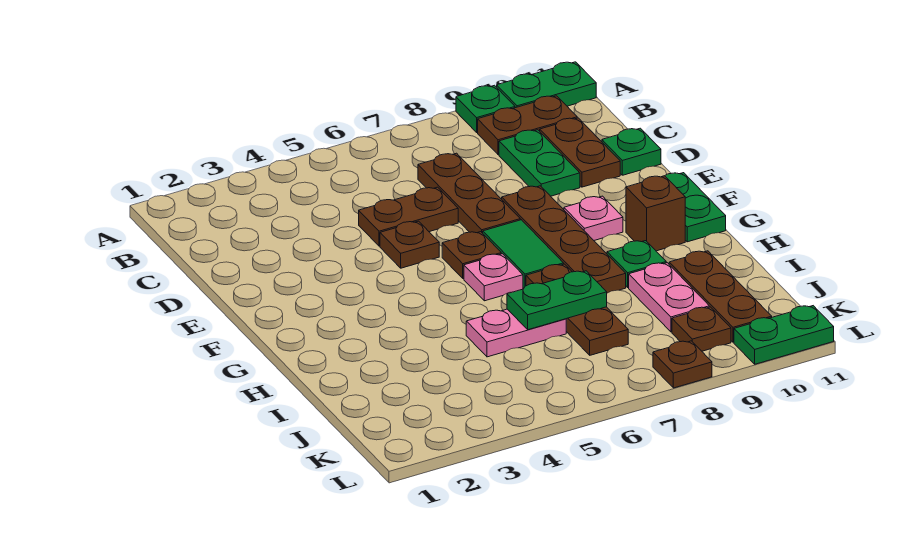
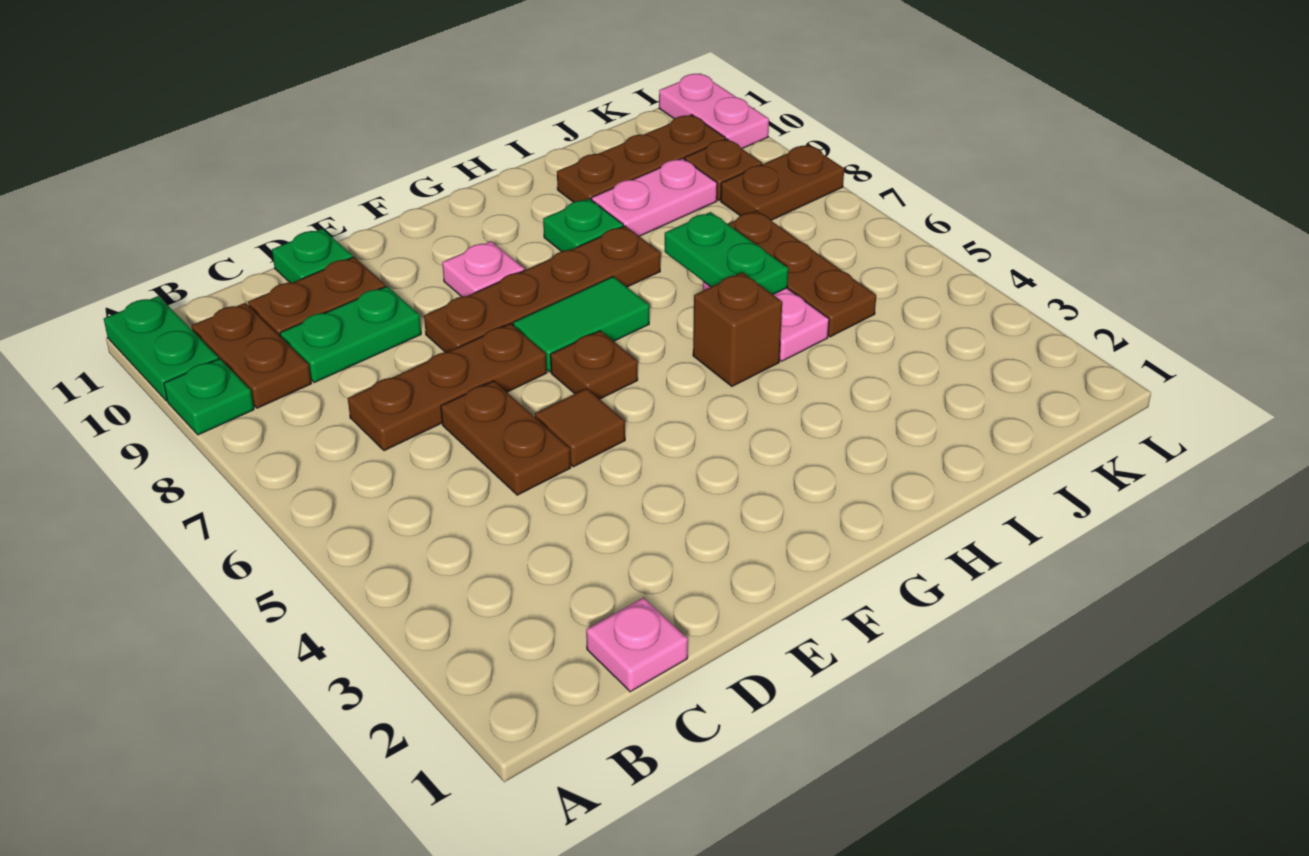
brown 1x1 plate [380,221,439,268] -> brown 1x1 tile [535,388,625,467]
green 1x2 plate [665,173,726,242] -> none
pink 1x1 plate [464,254,523,301] -> pink 1x1 plate moved to [586,598,688,692]
brown 1x1 brick [626,176,685,251] -> brown 1x1 brick moved to [693,272,782,386]
brown 1x3 plate [526,264,628,355] -> brown 1x3 plate turned to [728,211,876,337]
brown 1x1 plate [653,341,712,388] -> brown 1x2 plate [721,145,844,220]
green 1x2 plate [734,306,834,364] -> pink 1x2 plate [659,73,769,149]

